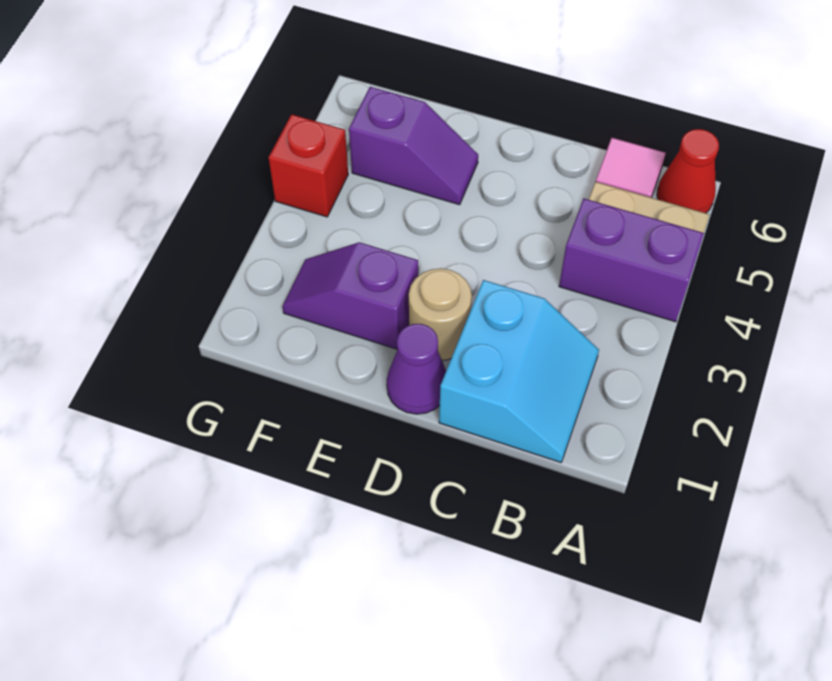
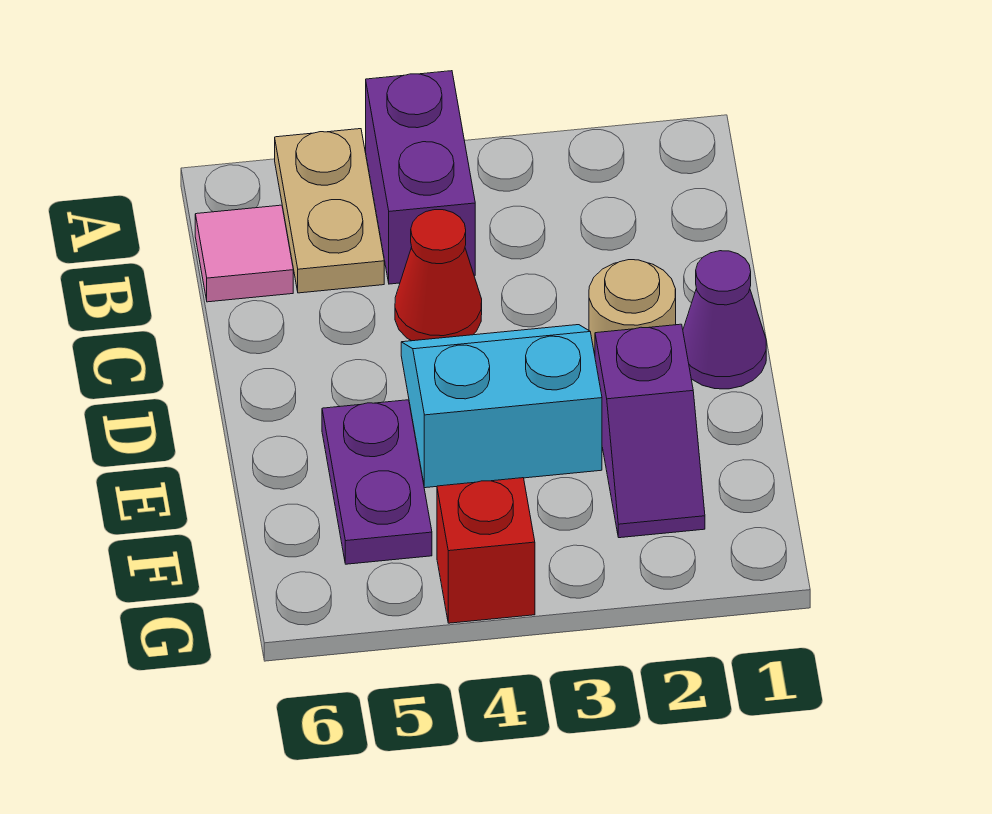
red 1x1 cone [657,129,719,213] -> red 1x1 cone moved to [395,210,482,341]
cyan 2x2 slope [439,280,599,462] -> cyan 2x2 slope moved to [401,325,602,488]
purple 1x2 slope [349,87,478,205] -> purple 1x2 plate [322,400,432,564]

